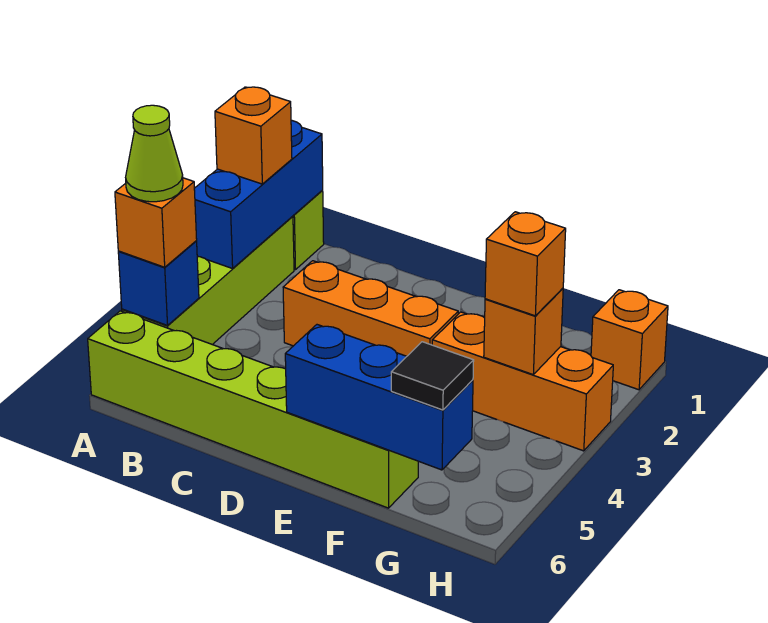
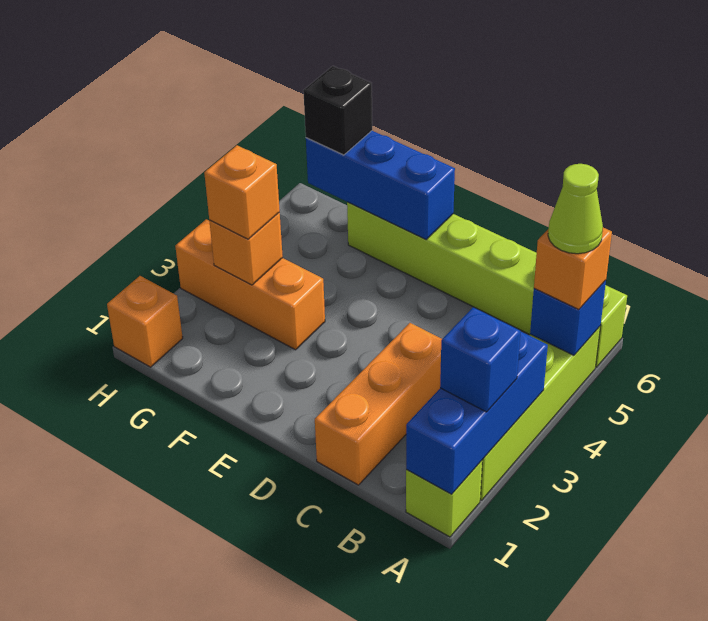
orange 1x1 brick [215,87,292,184] -> blue 1x1 brick [440,307,521,412]
orange 1x3 brick [283,261,458,356] -> orange 1x3 brick turned to [315,323,442,485]
black 1x1 tile [391,342,474,410] -> black 1x1 brick [303,66,372,155]

